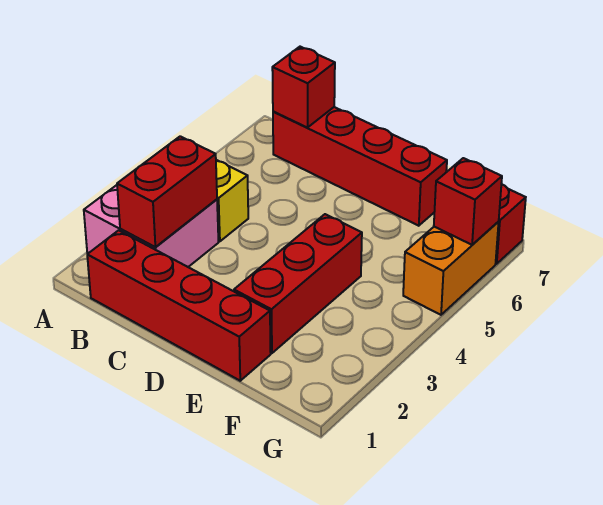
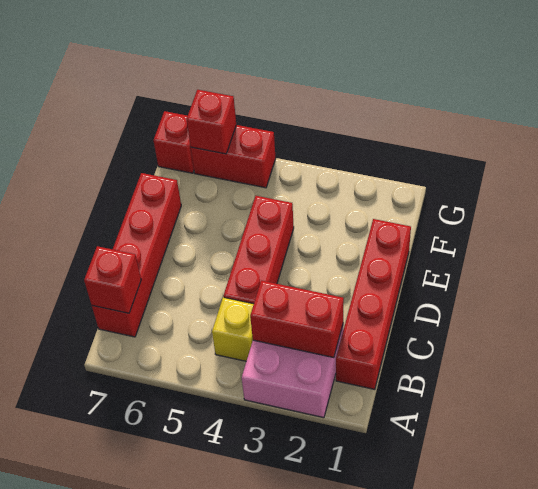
red 1x3 brick [234,214,362,353] -> red 1x3 brick turned to [223,196,294,304]
orange 1x2 brick [403,222,499,315] -> red 1x2 brick [191,125,276,188]

